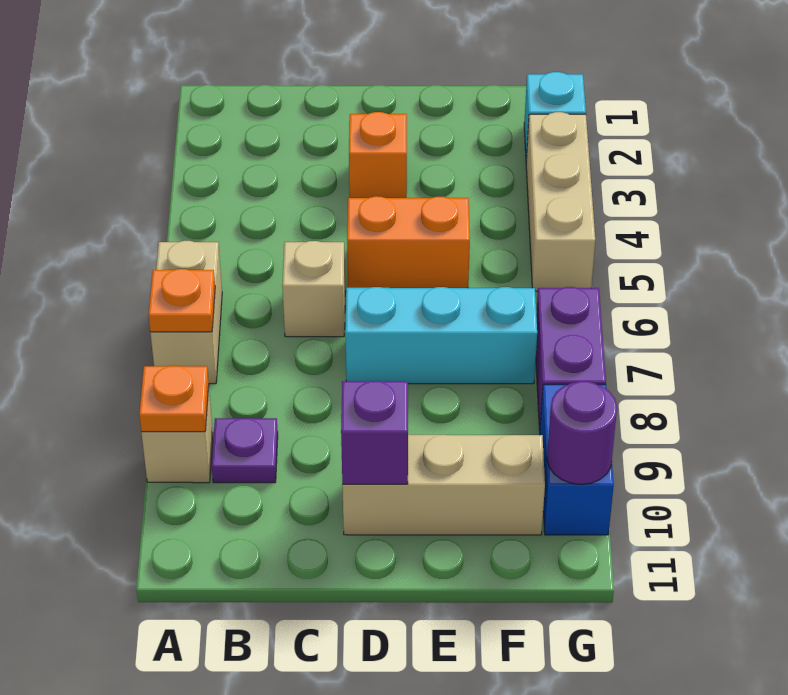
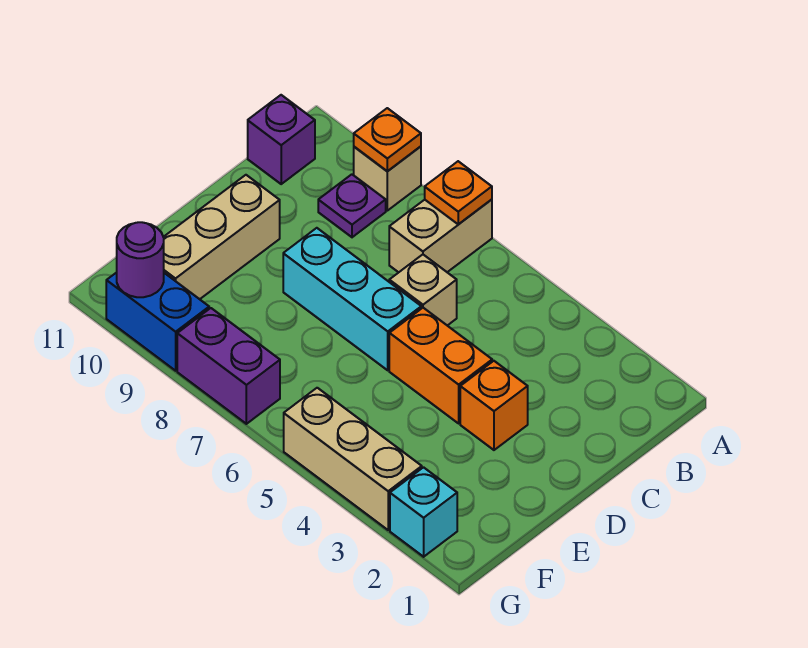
tan 1x2 brick [150,241,222,384] -> tan 1x2 brick turned to [389,200,492,272]
orange 1x2 brick [347,196,470,288] -> orange 1x2 brick turned to [389,308,492,423]
cyan 1x3 brick [345,287,537,384] -> cyan 1x3 brick turned to [283,228,421,370]
purple 1x1 brick [341,381,408,484] -> purple 1x1 brick moved to [248,95,315,184]

